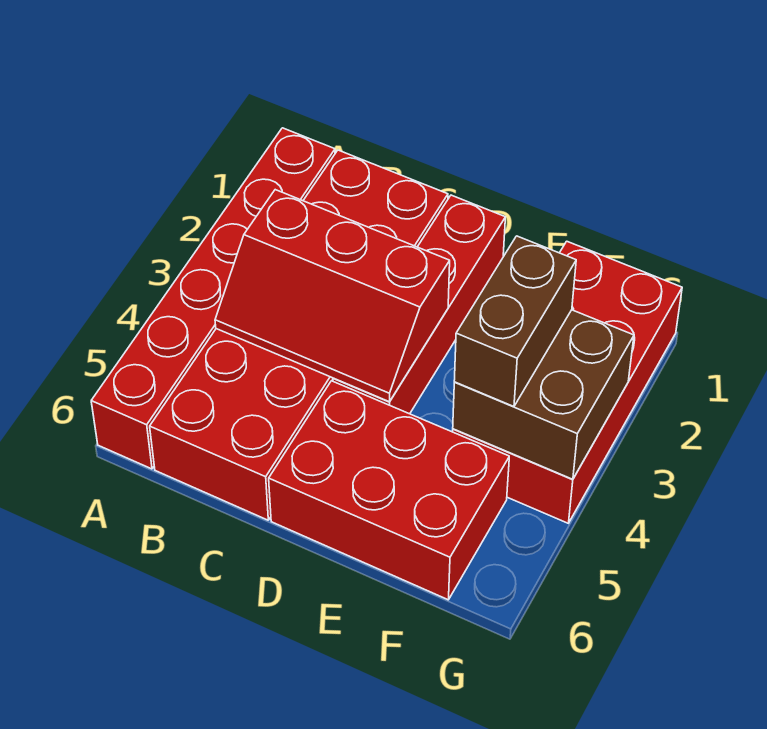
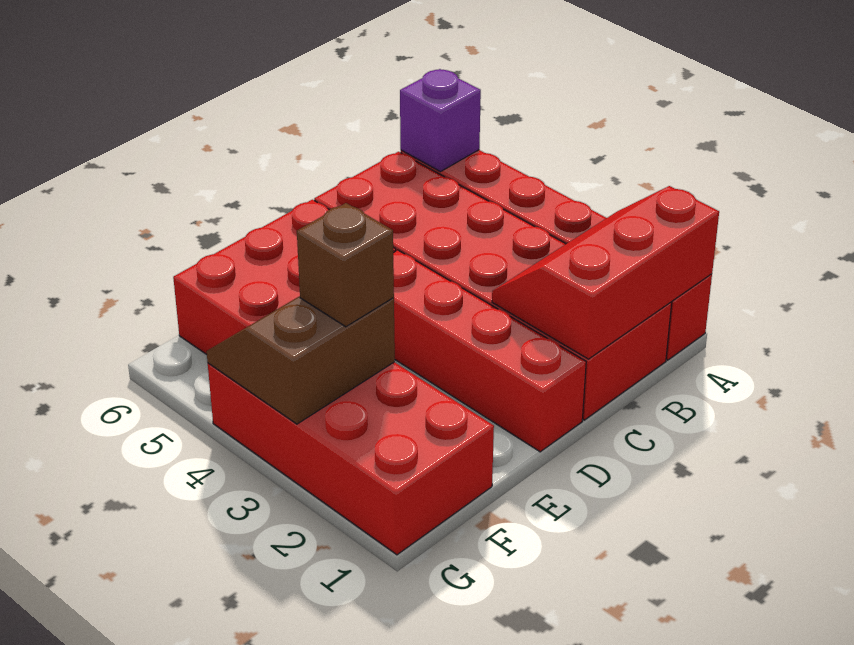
none -> purple 1x1 brick [400,69,481,172]
red 2x3 slope [215,190,450,402] -> red 2x3 slope moved to [492,186,719,359]
brown 2x2 brick [453,310,634,479] -> brown 2x2 slope [207,296,395,424]
brown 1x2 brick [454,236,576,407] -> brown 1x1 brick [297,203,394,327]

